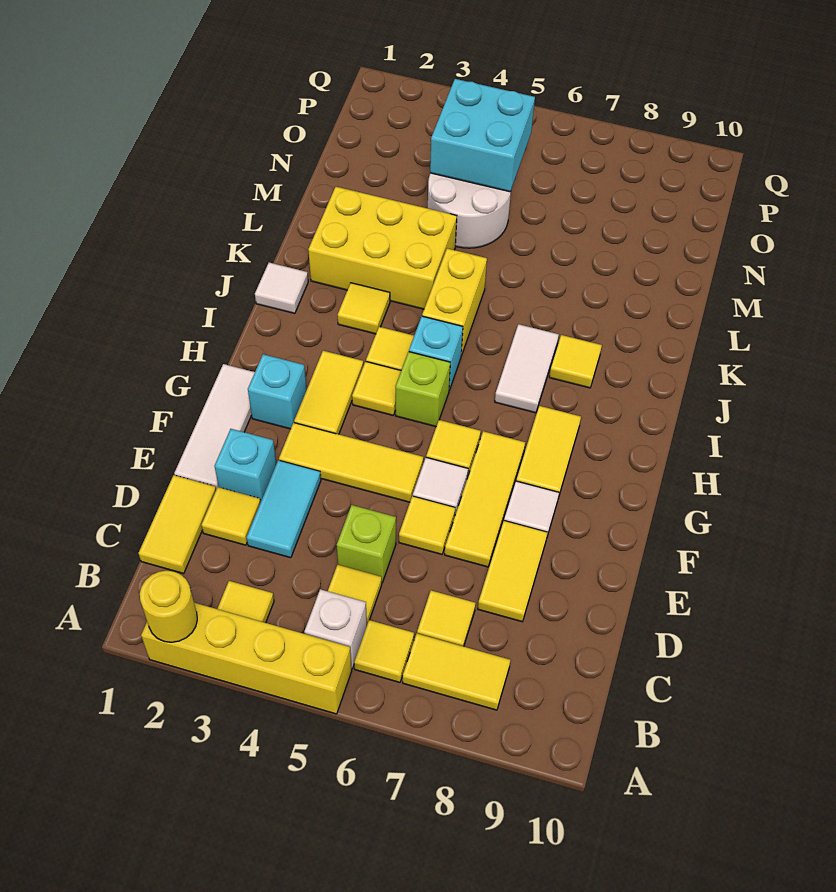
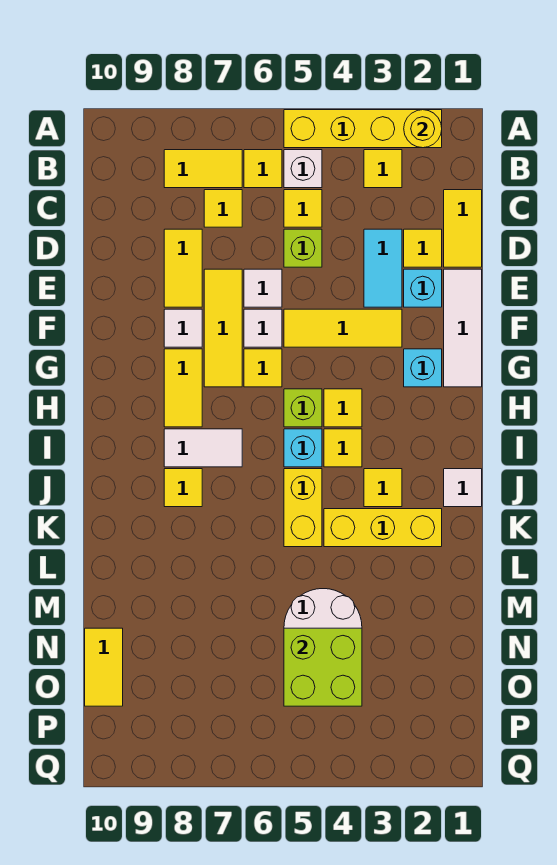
yellow 1x1 tile [399,496,455,554] -> white 1x1 tile [244,269,282,307]
yellow 1x2 tile [294,351,363,434] -> yellow 1x2 tile moved to [85,628,123,706]
white 1x2 tile [495,324,559,413] -> white 1x2 tile turned to [164,429,242,467]
yellow 2x3 brick [308,187,457,309] -> yellow 1x3 brick [324,509,442,547]
cyan 2x2 brick [430,79,535,192] -> lime 2x2 brick [284,628,362,706]

